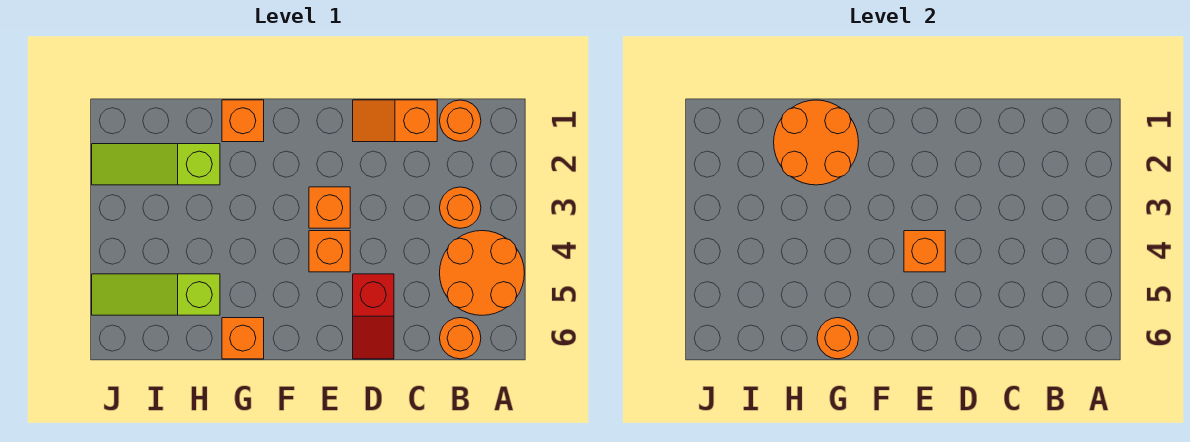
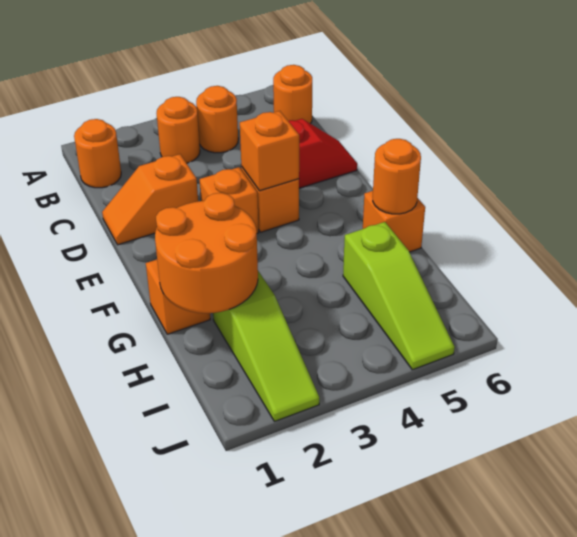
orange 2x2 round brick [440,231,524,315] -> orange 1x1 round brick [196,86,238,153]
orange 1x2 slope [353,100,437,142] -> orange 1x2 slope turned to [102,154,198,245]

